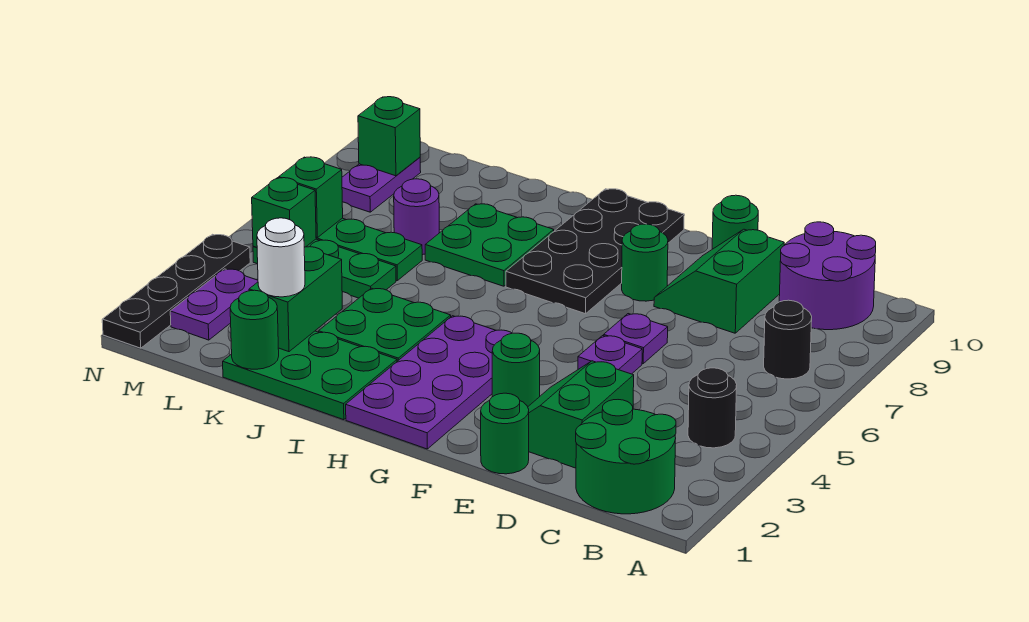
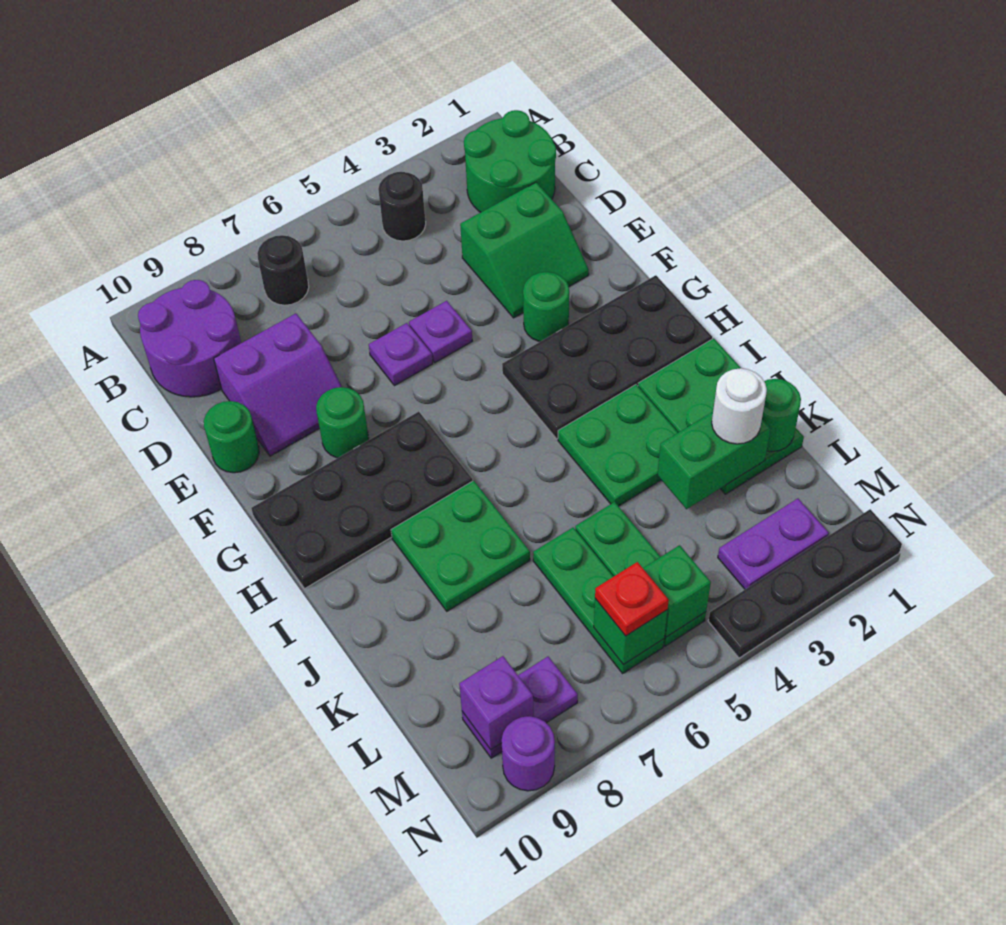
green 2x2 slope [654,229,784,333] -> purple 2x2 slope [214,314,342,456]
green 1x1 round brick [481,393,529,474] -> none
purple 2x4 plate [346,316,512,449] -> black 2x4 plate [502,275,712,439]
purple 1x1 round brick [394,179,439,255] -> purple 1x1 round brick moved to [502,716,555,791]
none -> red 1x1 plate [595,562,669,636]
green 1x1 brick [358,97,420,176] -> purple 1x1 brick [459,656,533,750]

